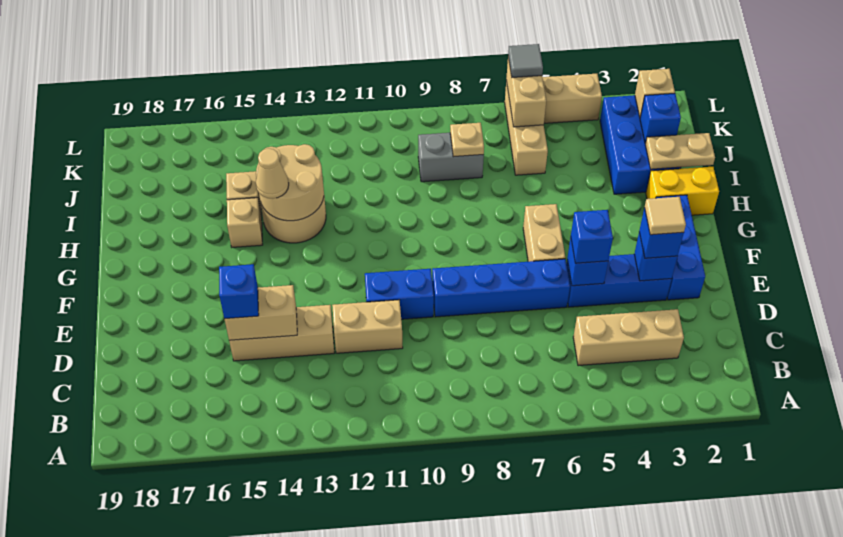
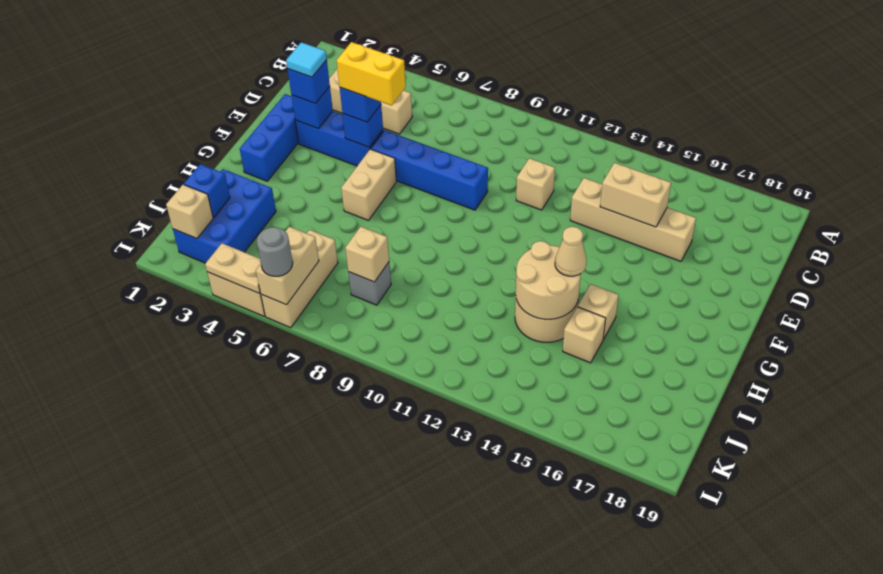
tan 1x2 brick [332,300,403,353] -> tan 1x1 brick [516,158,555,210]
tan 1x3 brick [229,305,334,361] -> tan 1x4 brick [570,178,696,261]
blue 1x1 brick [219,264,259,319] -> none
tan 1x1 tile [645,197,686,235] -> cyan 1x1 tile [286,42,327,77]
blue 1x2 brick [365,269,434,319] -> none
yellow 1x2 brick [646,167,719,215] -> yellow 1x2 brick moved to [337,42,406,105]
tan 1x2 plate [645,133,715,169] -> tan 1x2 plate moved to [205,243,261,293]
grey 1x2 brick [418,133,484,182] -> grey 1x1 brick [348,262,391,305]
tan 1x1 plate [450,123,484,157] -> tan 1x1 brick [345,227,389,282]
grey 1x1 tile [508,44,543,77] -> grey 1x1 round brick [257,227,293,276]

